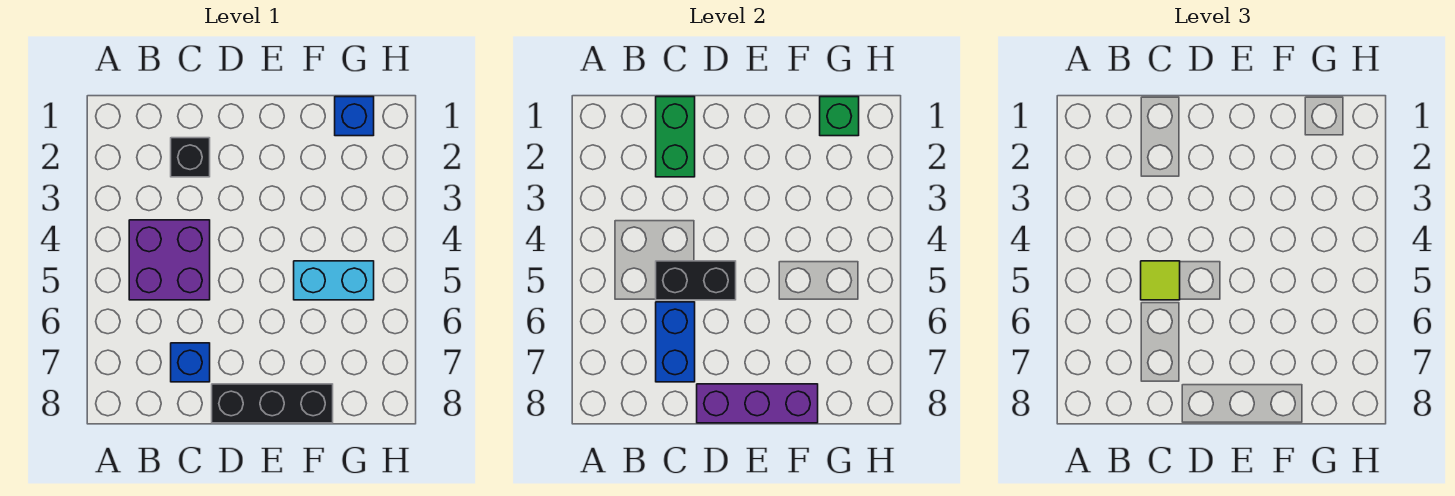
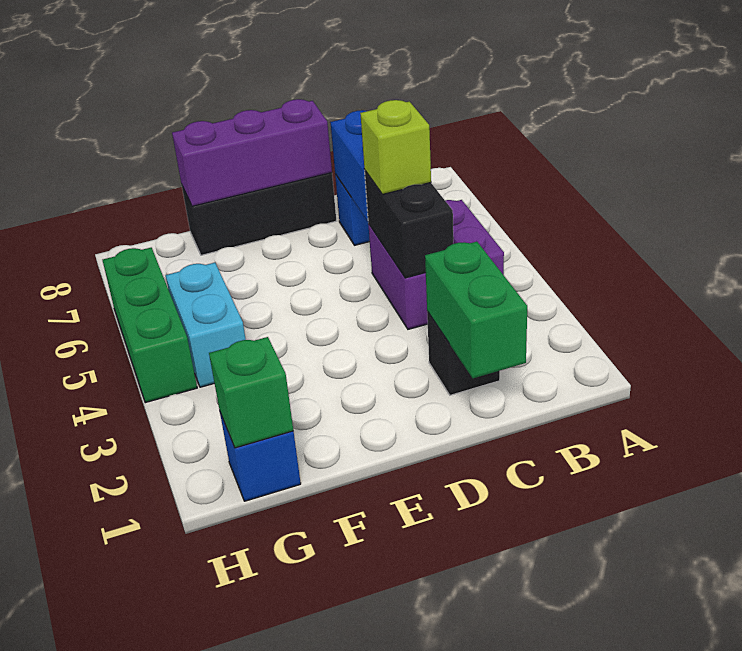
black 1x2 brick [656,261,736,300] -> black 1x2 brick turned to [365,171,453,278]
lime 1x1 tile [1141,261,1180,300] -> lime 1x1 brick [360,100,431,194]
cyan 1x2 brick [294,261,374,300] -> cyan 1x2 brick turned to [166,263,246,387]
none -> green 1x3 brick [103,248,197,403]

